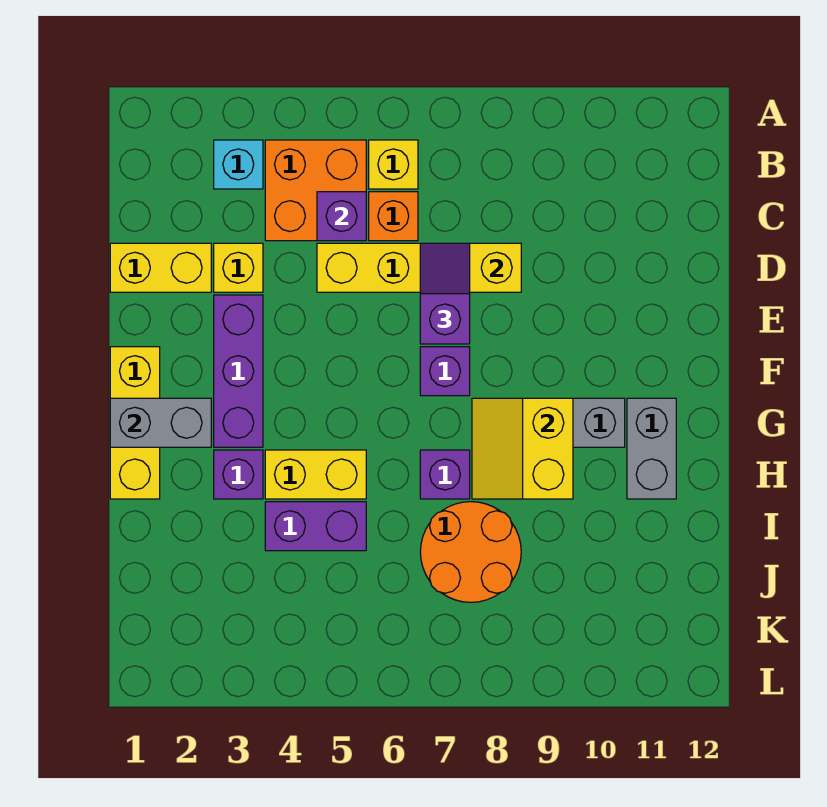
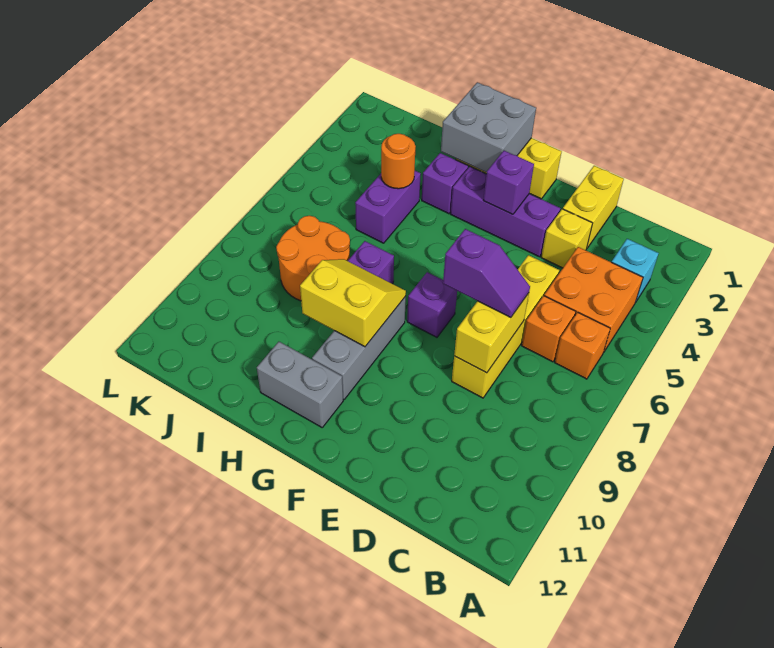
yellow 1x1 brick [369,140,418,189] -> orange 1x1 brick [555,312,610,379]
purple 1x1 brick [317,192,366,241] -> purple 1x1 brick moved to [483,151,534,214]
grey 1x2 brick [110,398,211,447] -> grey 2x2 brick [441,82,536,172]
yellow 1x2 brick [265,450,366,499] -> none
none -> orange 1x1 round brick [381,134,416,189]

